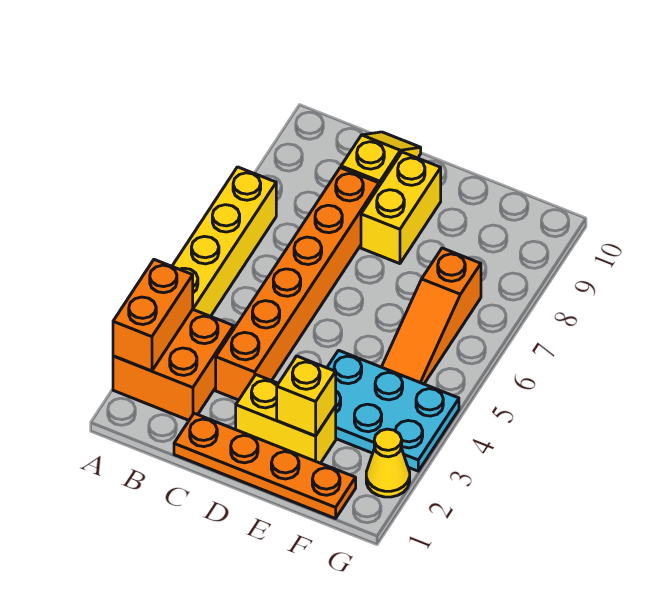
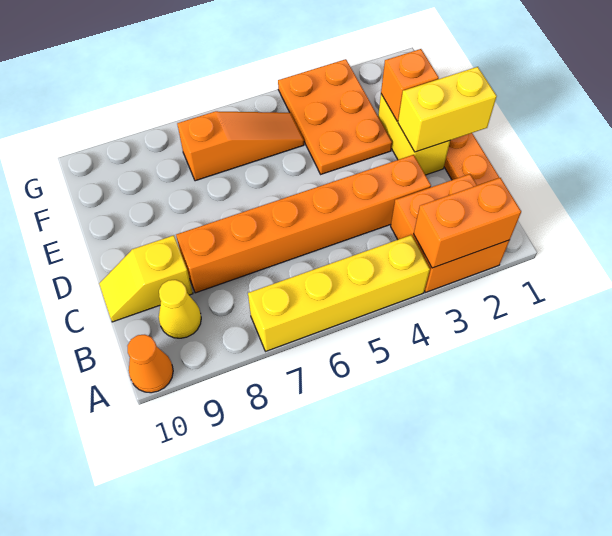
none -> orange 1x1 cone [128,335,173,393]
yellow 1x2 brick [361,152,441,264] -> yellow 1x2 brick moved to [398,67,497,152]
yellow 1x1 brick [277,356,336,436] -> orange 1x1 brick [381,49,439,121]
cyan 2x3 plate [327,350,459,471] -> orange 2x3 plate [278,59,392,174]
yellow 1x1 cone [366,429,410,497] -> yellow 1x1 cone moved to [159,280,201,338]

